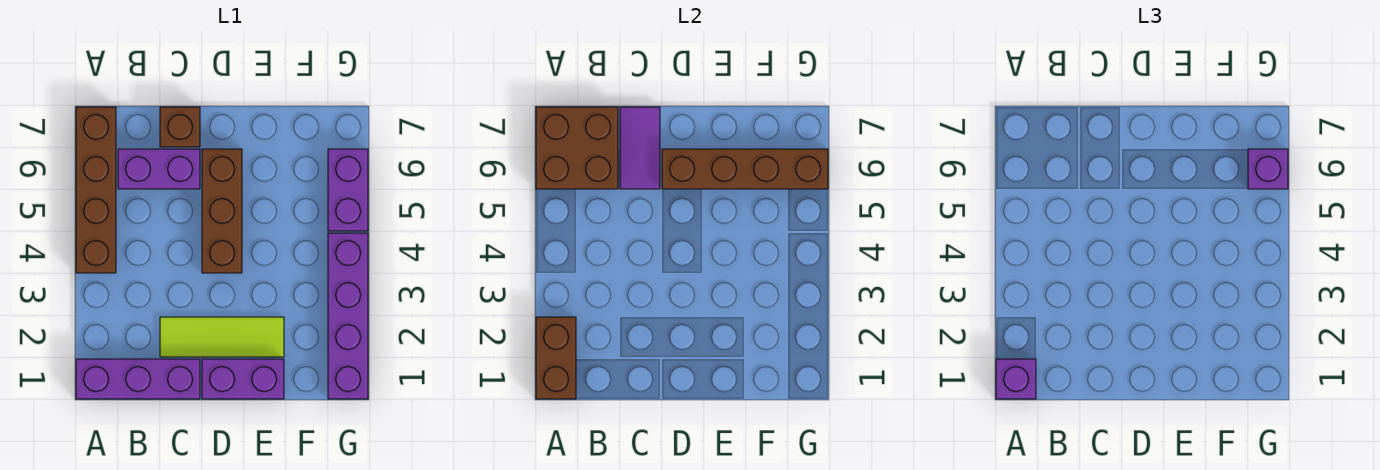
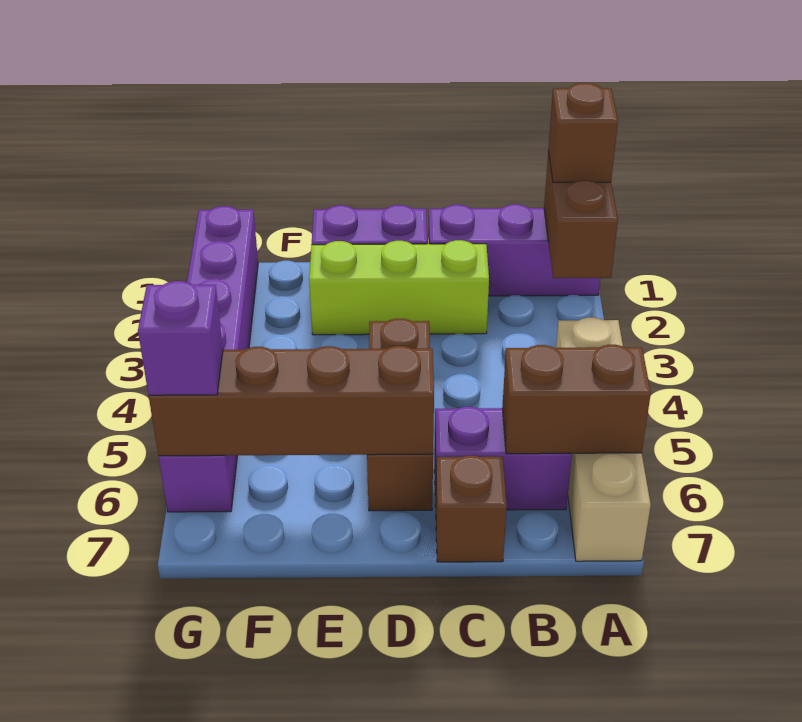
purple 1x1 brick [996,359,1036,399] -> brown 1x1 brick [548,83,618,183]
brown 1x4 brick [76,107,116,273] -> tan 1x4 brick [556,317,651,561]
brown 2x2 brick [536,107,618,189] -> brown 1x2 brick [502,345,651,454]
lime 1x3 tile [160,317,284,357] -> lime 1x3 brick [309,240,489,335]
purple 1x2 tile [620,107,660,189] -> none

